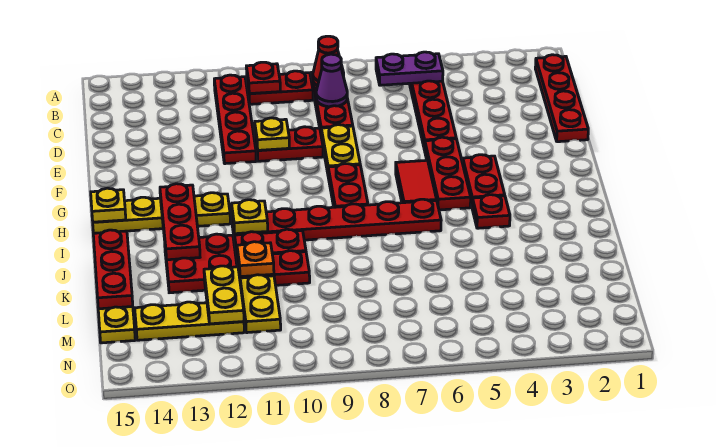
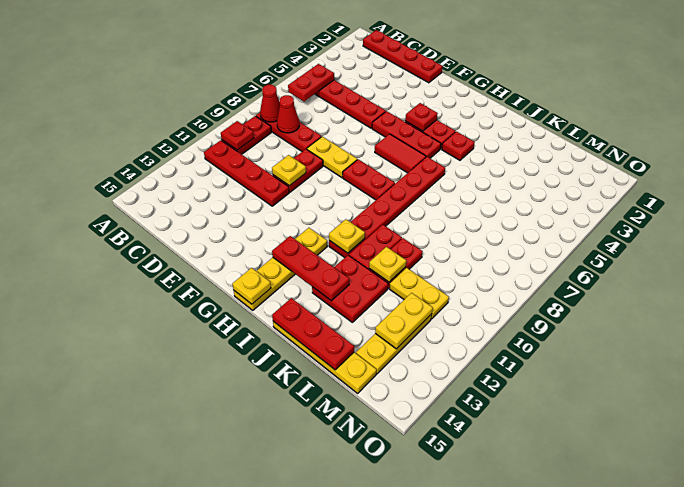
purple 1x2 plate [376,52,443,85] -> red 1x2 plate [288,64,334,101]
purple 1x1 cone [316,54,347,107] -> red 1x1 cone [277,95,299,133]
none -> red 1x1 plate [405,103,438,131]
orange 1x1 plate [237,242,274,277] -> yellow 1x1 plate [369,247,406,282]
yellow 1x2 plate [204,266,244,324] -> yellow 1x2 plate turned to [375,293,433,349]

